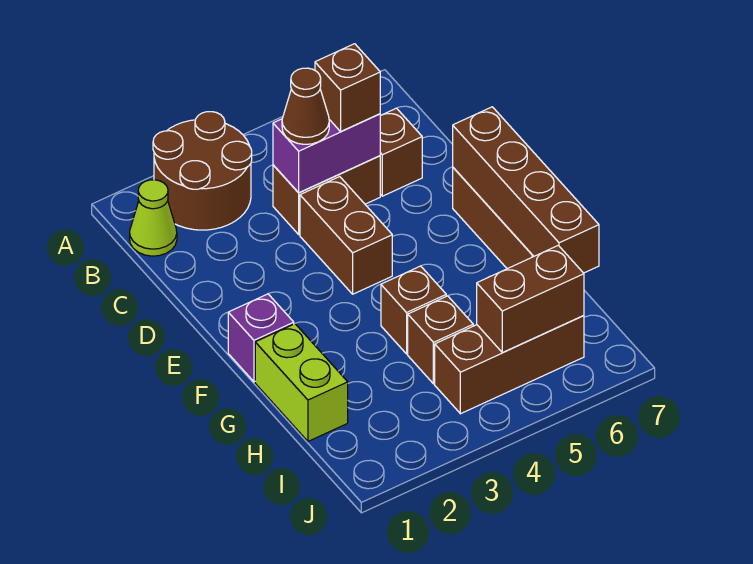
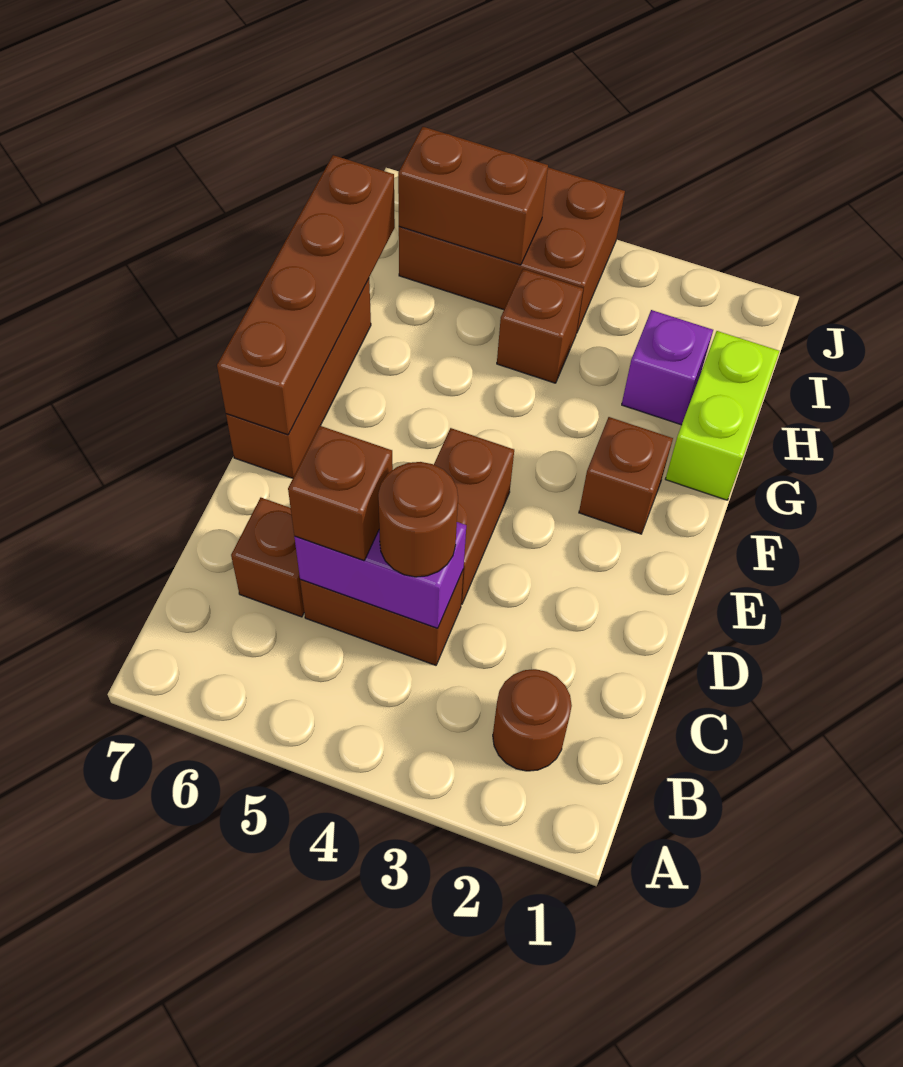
brown 2x2 round brick [153,112,252,230] -> brown 1x1 round brick [493,669,572,771]
lime 1x1 cone [130,180,177,256] -> none
brown 1x1 cone [282,68,329,144] -> brown 1x1 round brick [378,462,458,577]
purple 1x1 brick [228,294,294,382] -> purple 1x1 brick moved to [622,310,713,425]
brown 1x1 brick [381,266,446,354] -> brown 1x1 brick moved to [579,417,673,534]
brown 1x3 brick [435,315,584,414] -> brown 2x3 brick [399,167,625,333]

